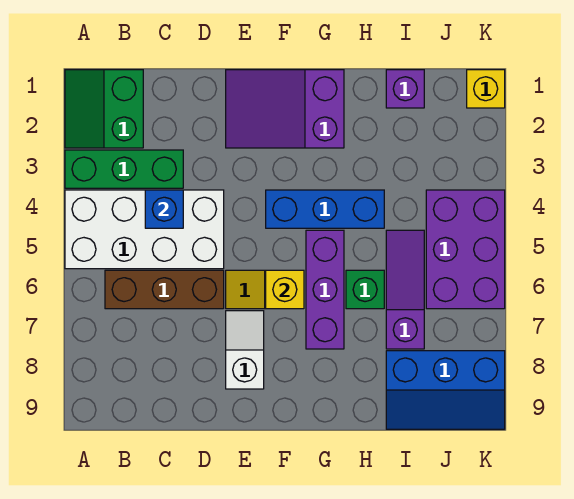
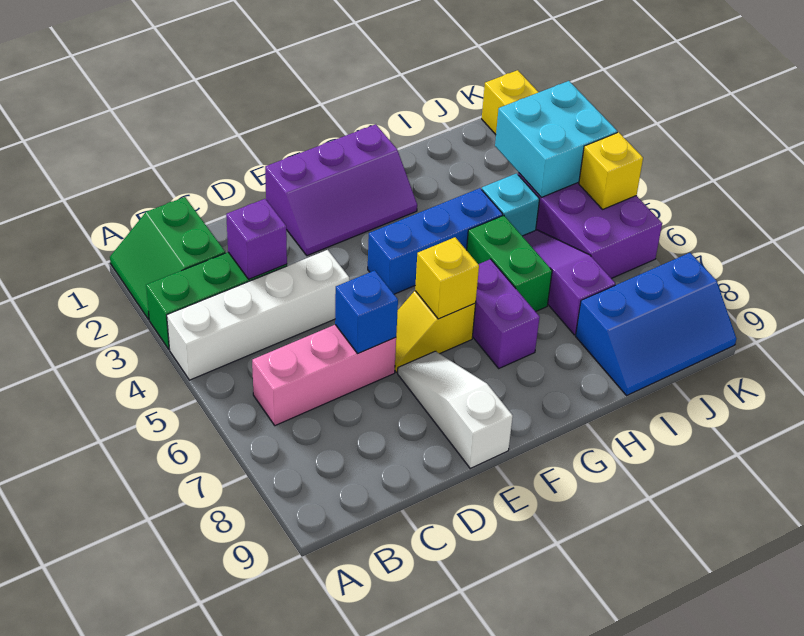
white 2x4 brick [65,190,224,269] -> white 1x4 brick [167,250,349,380]
brown 1x3 brick [105,270,224,309] -> pink 1x3 brick [252,325,396,426]
blue 1x1 brick [145,190,183,228] -> blue 1x1 brick moved to [335,270,398,353]
purple 2x3 slope [226,70,344,148] -> purple 2x3 slope turned to [265,124,417,256]
white 1x2 slope [226,311,264,389] -> white 1x3 slope [398,351,513,468]
purple 1x3 brick [306,230,344,349] -> purple 1x2 brick [473,259,540,368]
green 1x1 brick [346,270,384,309] -> green 1x2 brick [467,215,552,312]
purple 1x1 brick [386,70,424,108] -> purple 1x1 brick moved to [226,199,287,279]
none -> cyan 1x1 brick [482,173,539,236]
none -> cyan 2x2 brick [495,81,617,197]
none -> yellow 1x1 brick [579,132,643,209]

